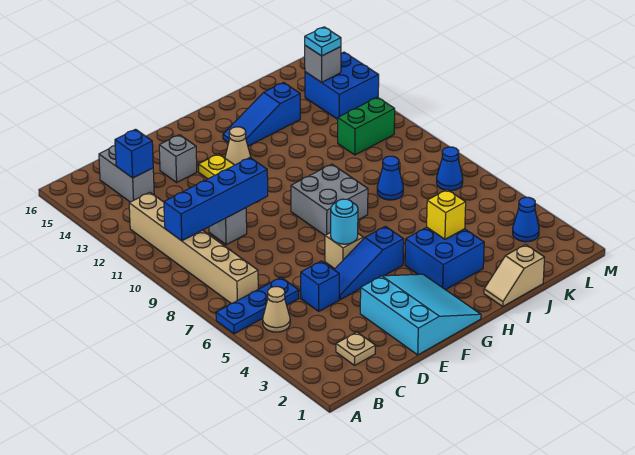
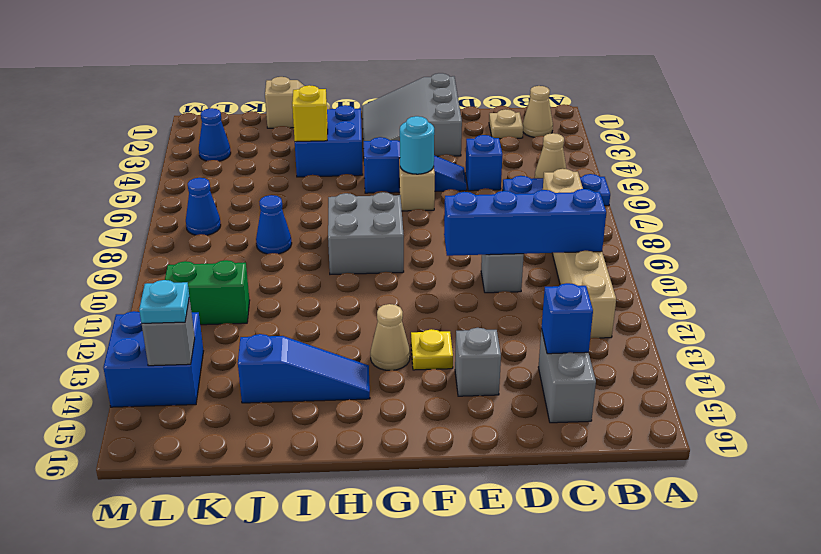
none -> tan 1x1 cone [523,86,553,137]
cyan 3x3 slope [360,274,481,355] -> grey 3x3 slope [362,73,462,157]

